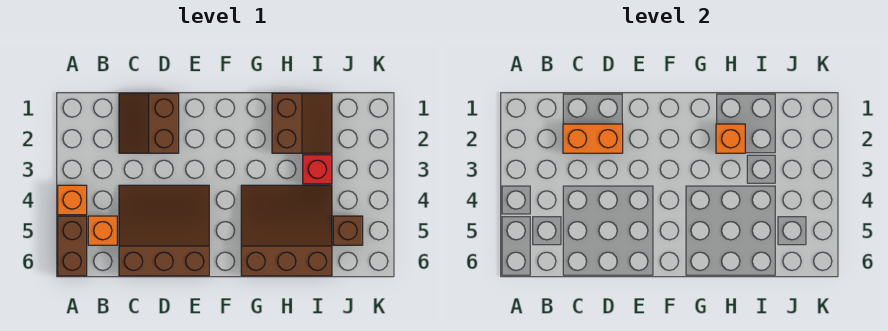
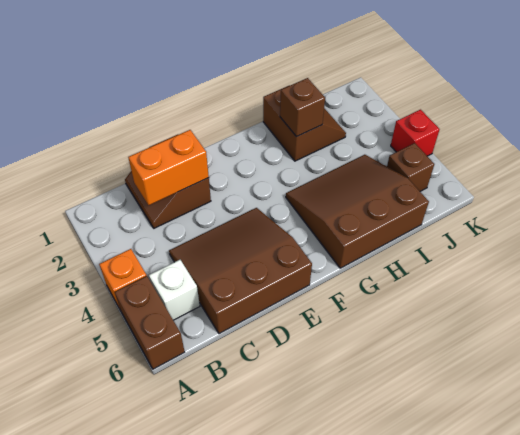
orange 1x1 brick [88,216,117,245] -> white 1x1 brick [149,260,200,320]
orange 1x1 brick [716,124,745,153] -> brown 1x1 brick [280,78,325,137]
red 1x1 brick [303,155,332,184] -> red 1x1 brick moved to [391,110,439,156]

